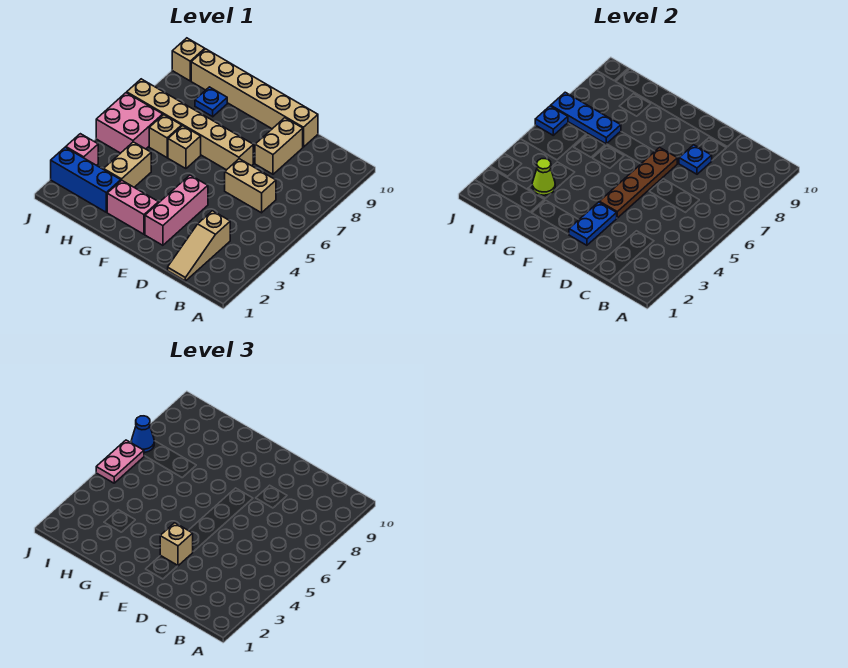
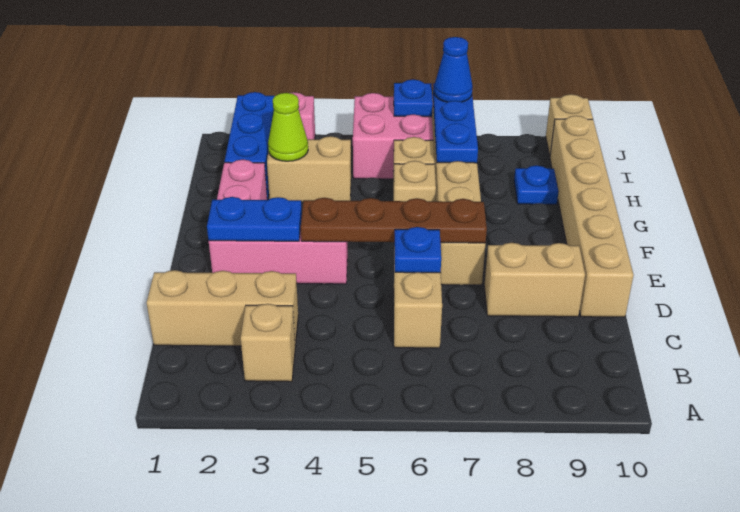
tan 1x3 slope [168,211,230,281] -> tan 1x3 brick [147,270,298,346]
blue 1x1 plate [679,145,712,174] -> blue 1x1 plate moved to [395,227,441,273]
tan 1x1 brick [160,523,193,566] -> tan 1x1 brick moved to [241,304,295,382]
pink 1x2 plate [96,440,144,483] -> none

